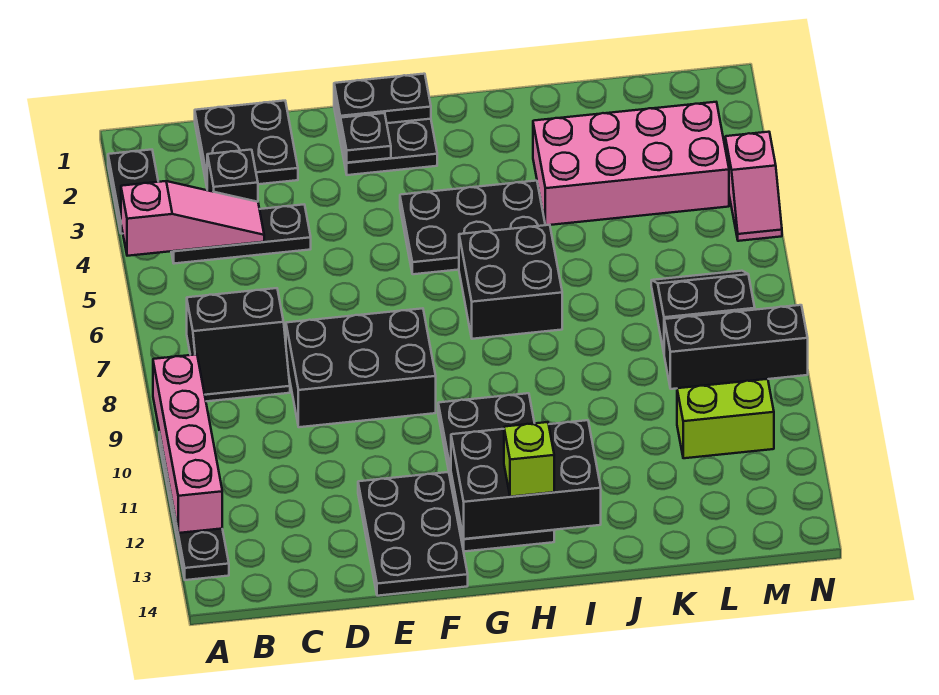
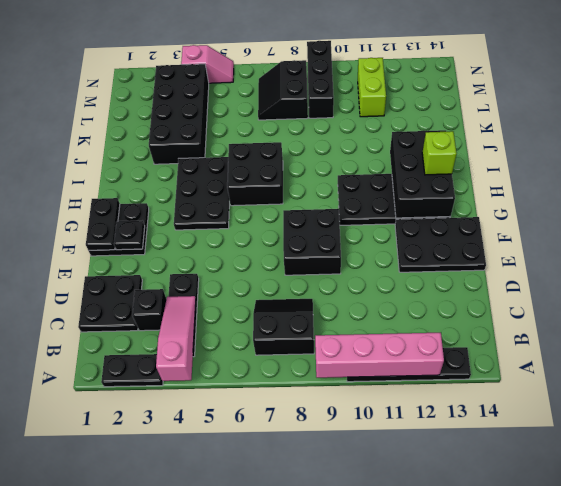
black 2x2 slope [187,288,290,401] -> black 2x2 slope turned to [253,299,314,355]
black 2x3 brick [286,308,436,427] -> black 2x2 brick [283,209,341,275]
pink 2x4 brick [533,102,729,225] -> black 2x4 brick [149,64,209,164]

